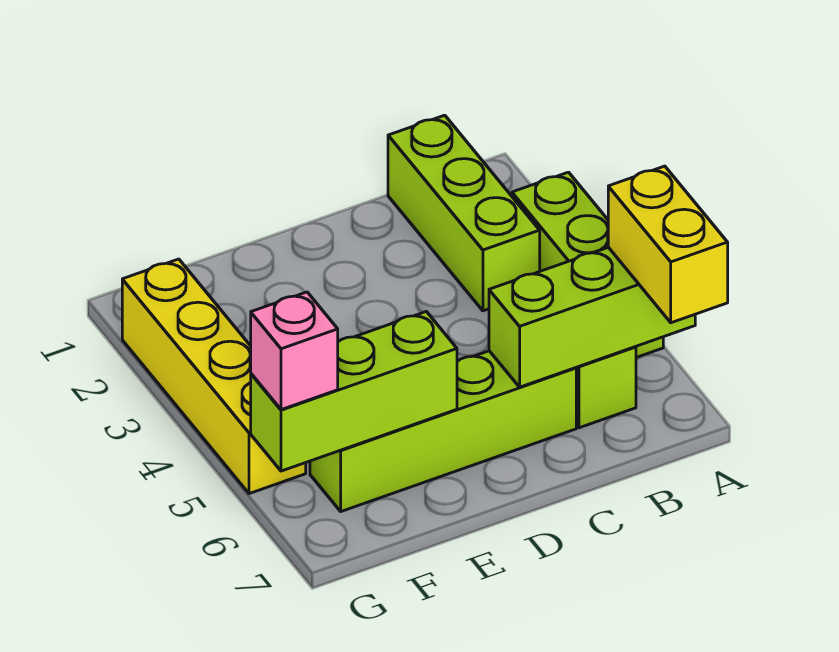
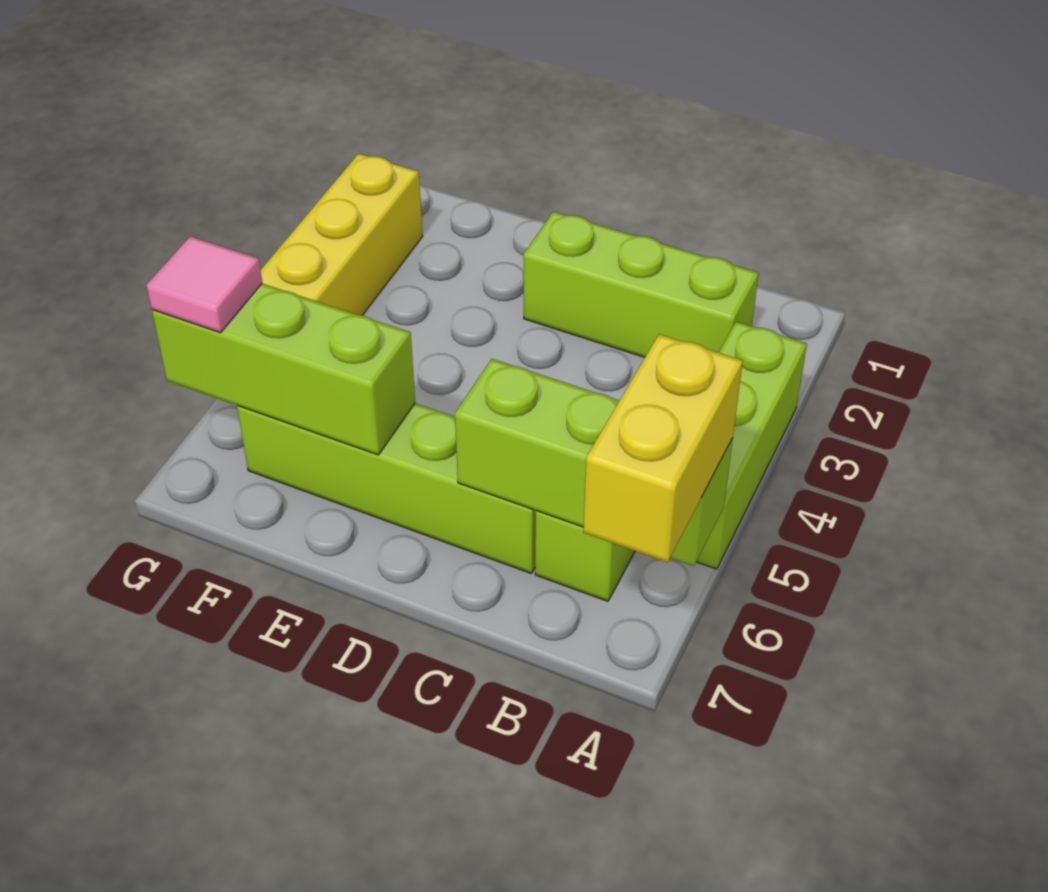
lime 1x3 brick [388,115,540,311] -> lime 1x3 brick turned to [524,211,759,357]
pink 1x1 brick [251,292,338,410] -> pink 1x1 tile [146,236,262,333]

